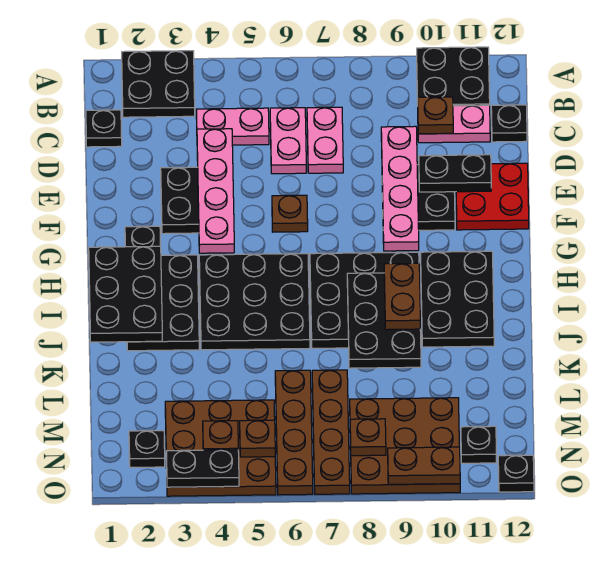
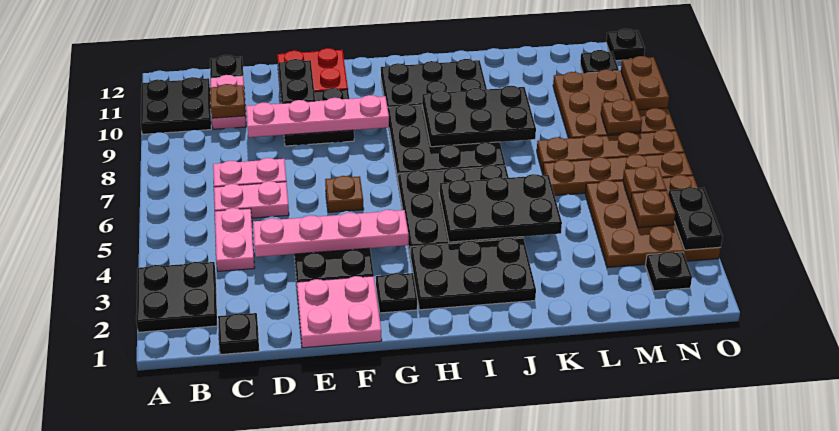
none -> pink 2x2 plate [297,276,382,348]
black 2x3 plate [89,246,162,342] -> black 2x3 plate moved to [439,174,562,242]
brown 1x2 plate [384,263,420,330] -> none

